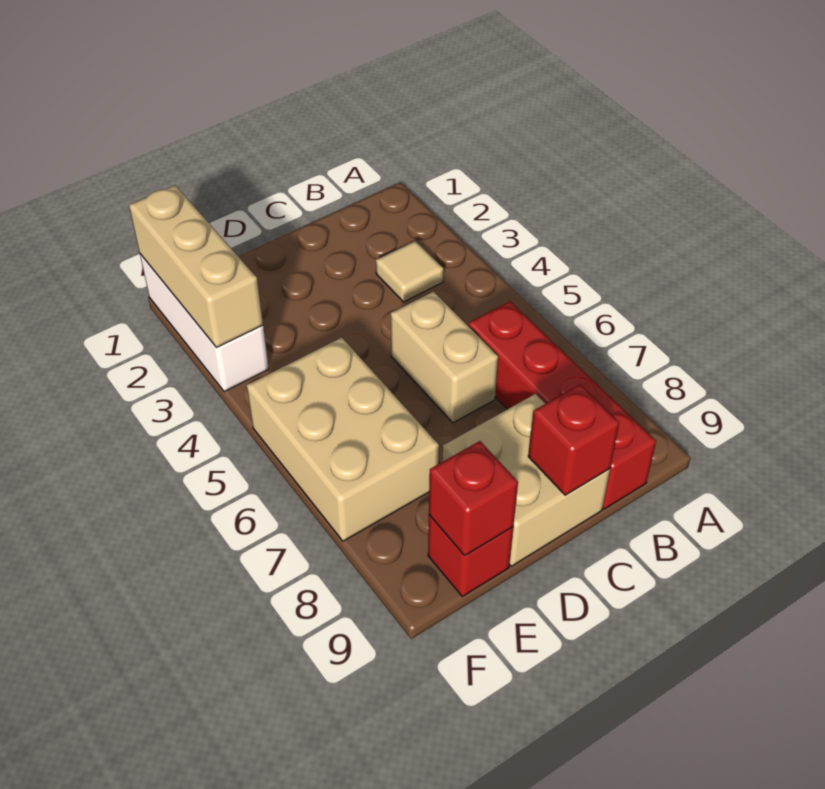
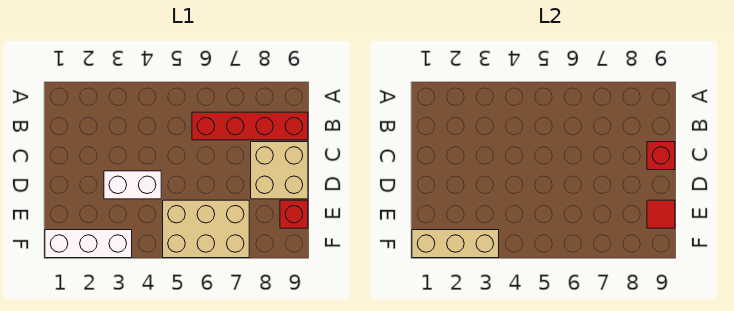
tan 1x1 tile [376,241,443,302] -> none
tan 1x2 brick [391,292,498,423] -> none
none -> white 1x2 brick [104,171,161,199]
red 1x1 brick [429,441,518,556] -> red 1x1 tile [647,200,675,228]

